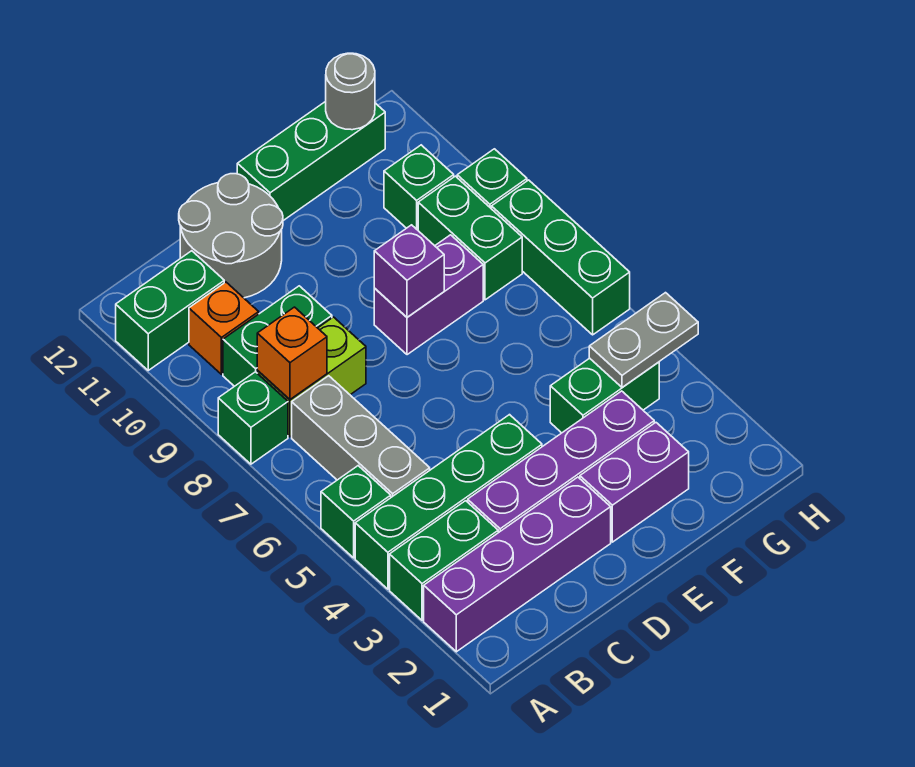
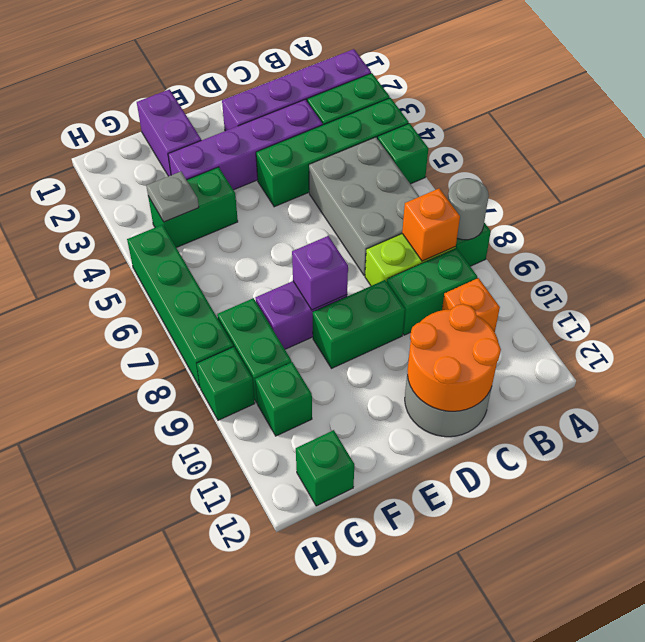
green 1x2 brick [116,251,224,370] -> green 1x2 brick moved to [313,280,405,369]
grey 1x3 brick [292,376,430,497] -> grey 2x3 brick [309,137,419,276]
none -> orange 2x2 round brick [408,304,501,411]
purple 1x2 brick [580,423,689,542] -> purple 1x2 brick turned to [137,89,201,176]
green 1x3 brick [237,101,385,221] -> green 1x1 brick [296,430,354,506]
grey 1x2 plate [589,293,698,387] -> grey 1x1 plate [146,172,199,222]
grey 1x1 round brick [326,53,375,130] -> grey 1x1 round brick moved to [448,179,489,240]
green 1x3 brick [492,180,630,335] -> green 1x4 brick [127,225,233,387]

